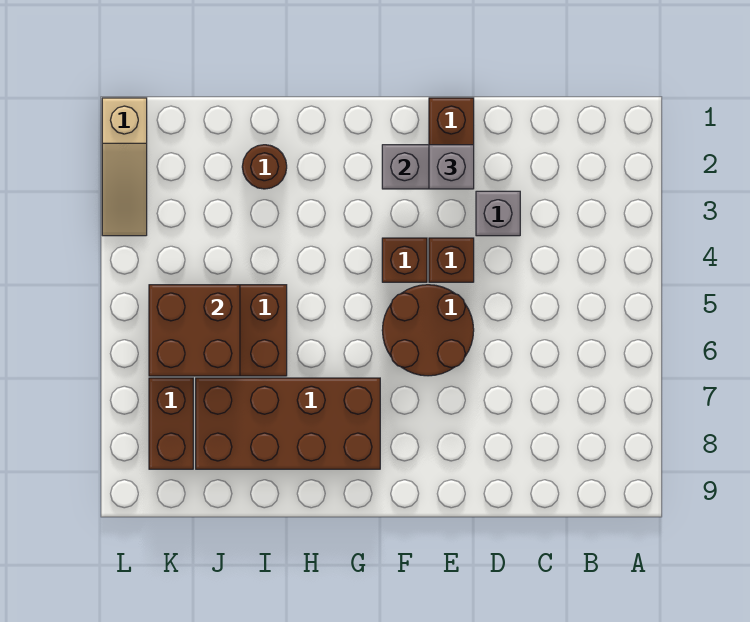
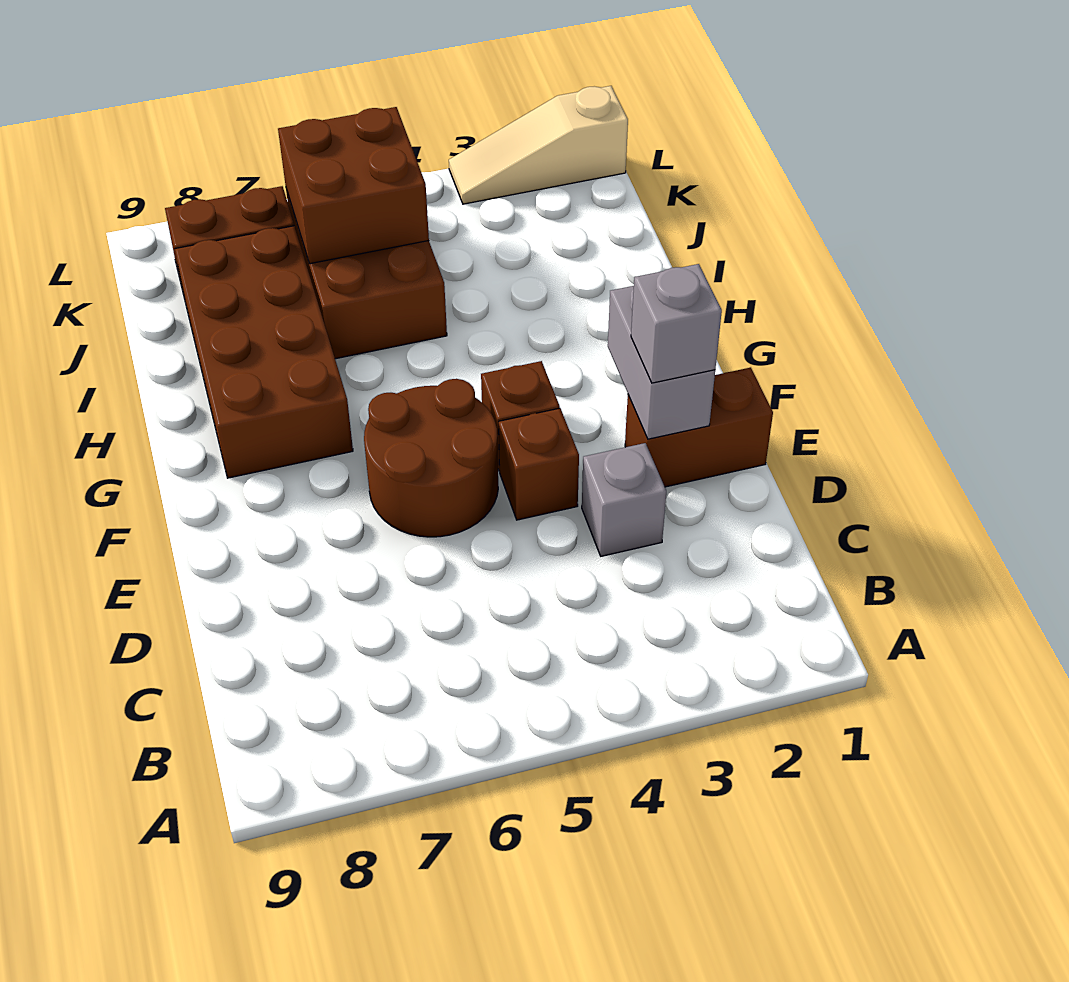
brown 1x1 round brick [242,145,287,189] -> none

